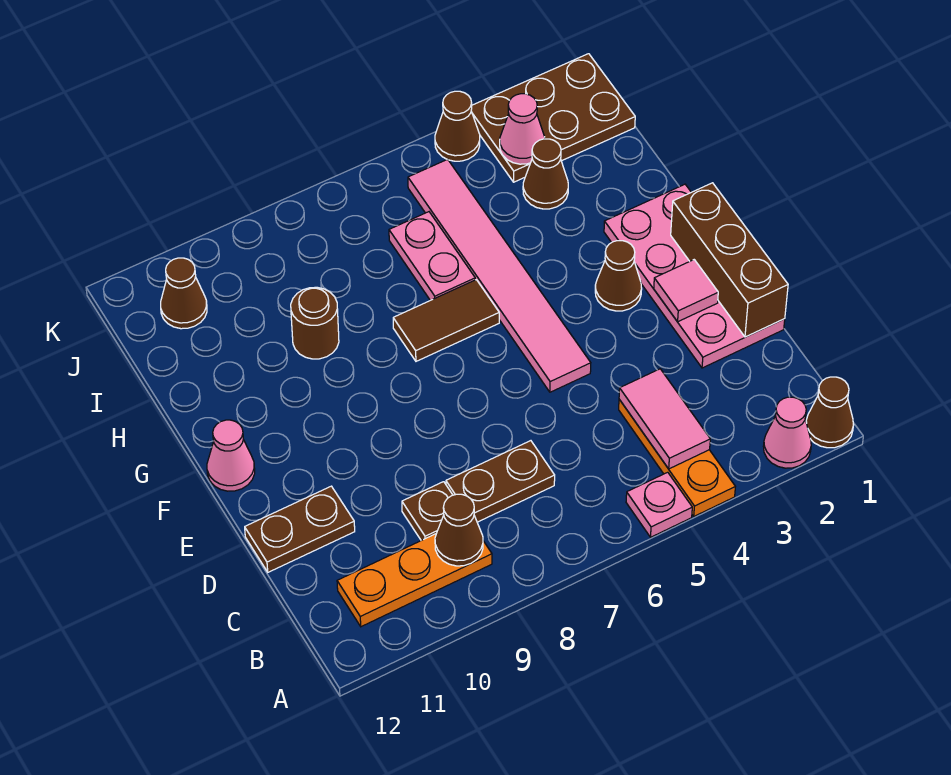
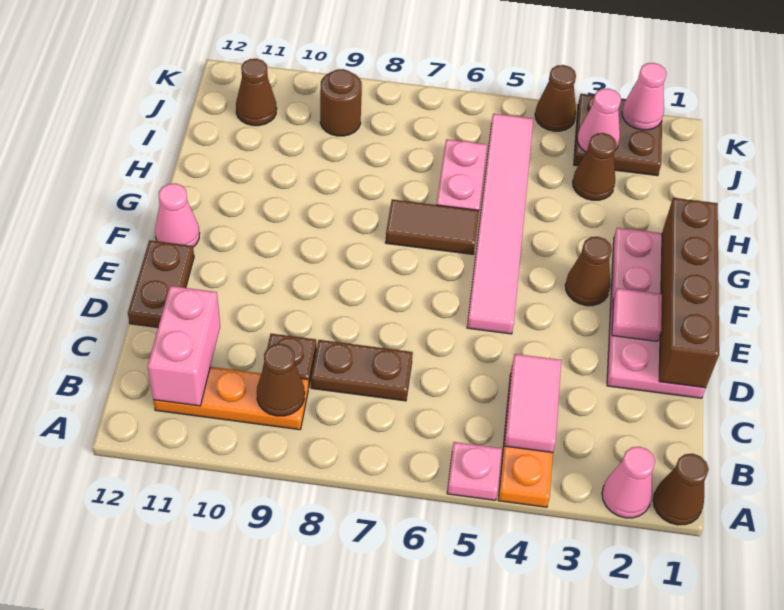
none -> pink 1x2 brick [148,286,220,406]
brown 1x3 brick [671,183,788,337] -> brown 1x4 brick [659,198,719,388]
brown 1x2 plate [245,486,355,572] -> brown 1x2 plate turned to [128,240,194,327]
brown 1x1 round brick [291,287,339,359] -> brown 1x1 round brick moved to [320,69,362,136]
brown 2x3 plate [471,54,635,182] -> brown 2x2 plate [574,94,662,176]
none -> pink 1x1 cone [622,63,667,130]

